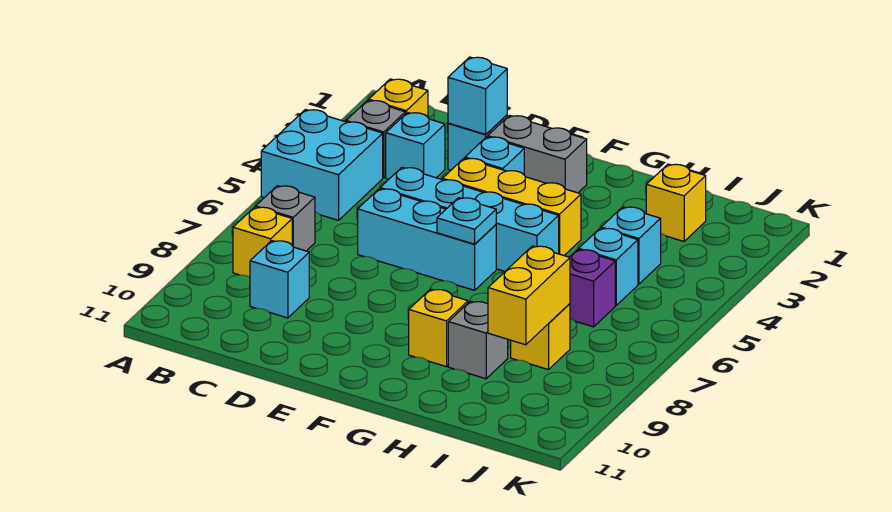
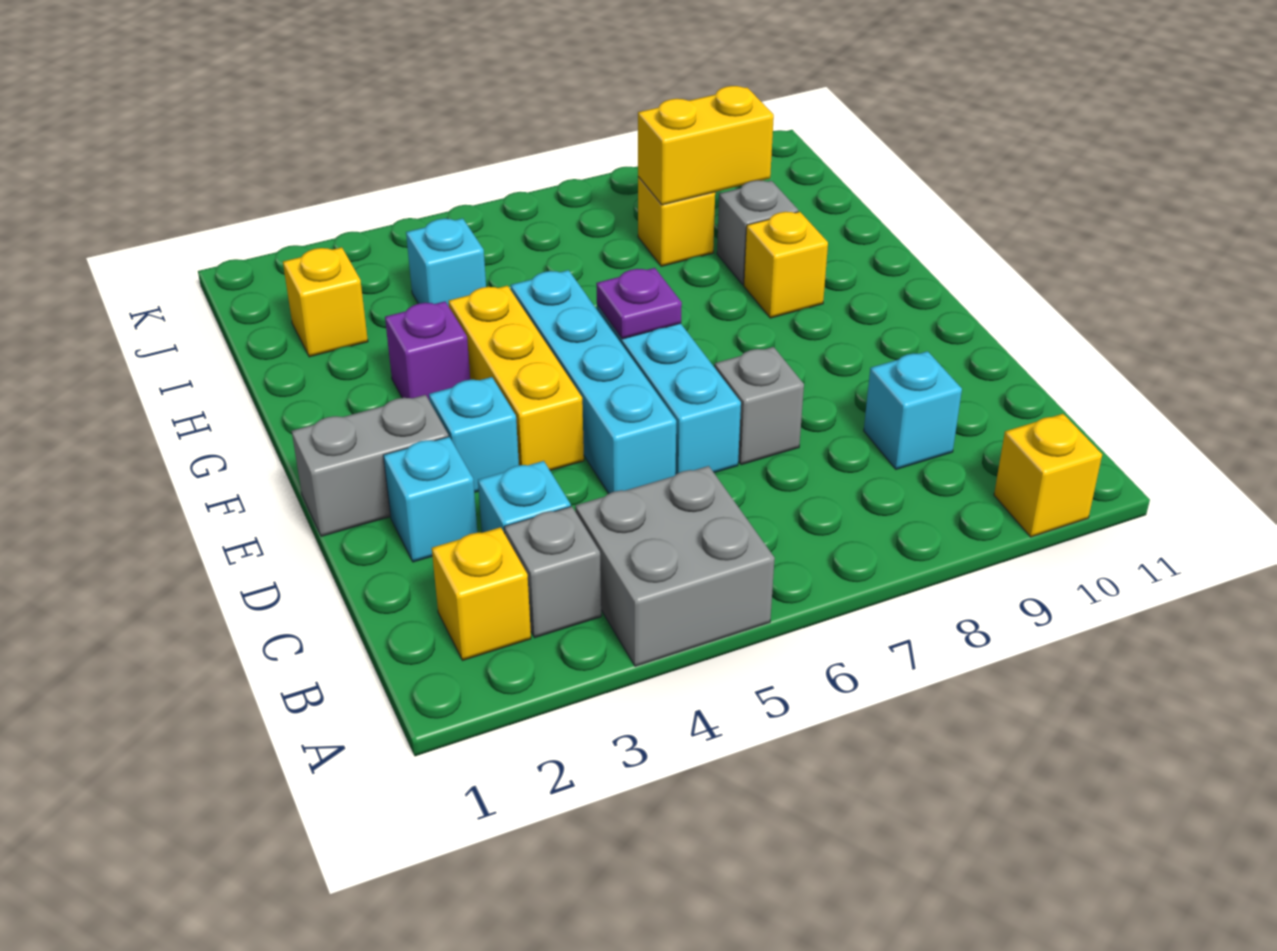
cyan 2x2 brick [261,110,383,220] -> grey 2x2 brick [575,466,775,666]
grey 1x1 brick [256,186,315,251] -> grey 1x1 brick moved to [715,347,804,465]
yellow 1x1 brick [233,207,292,277] -> yellow 1x1 brick moved to [994,414,1102,537]
cyan 1x1 brick [448,57,507,134] -> none
grey 1x2 brick [488,115,587,193] -> grey 1x2 brick turned to [292,395,448,536]
cyan 1x1 plate [437,198,496,244] -> purple 1x1 plate [596,268,682,339]
cyan 1x1 brick [579,228,638,305] -> none
purple 1x1 brick [570,249,615,327] -> purple 1x1 brick moved to [385,301,470,401]

